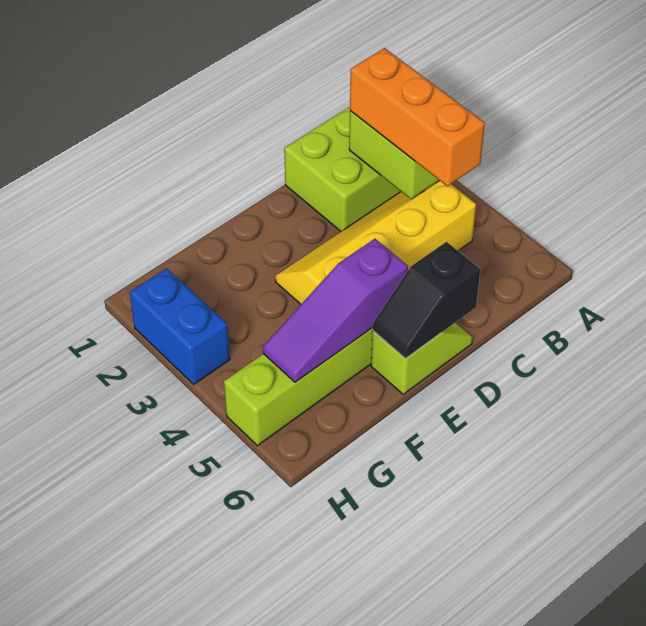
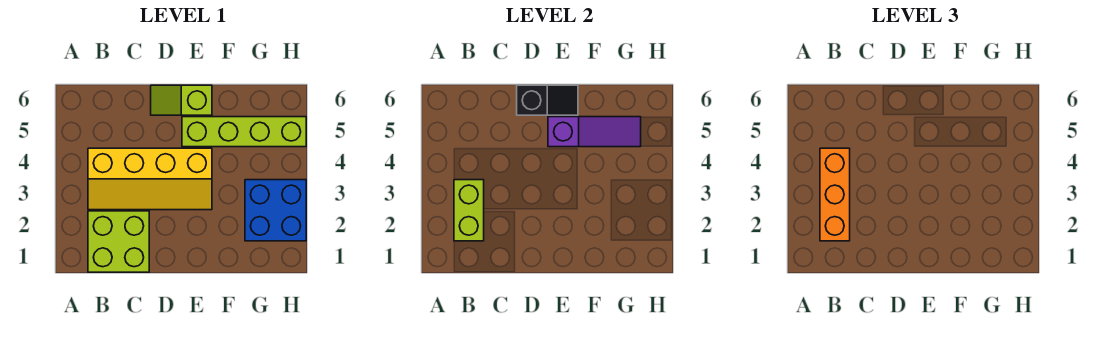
blue 1x2 brick [130,268,230,384] -> blue 2x2 brick [245,180,306,241]

